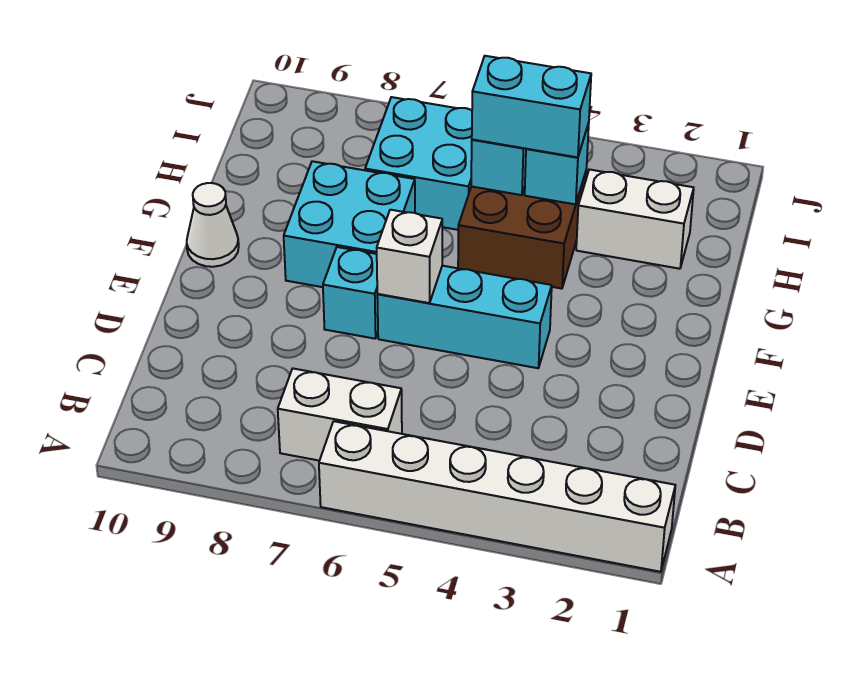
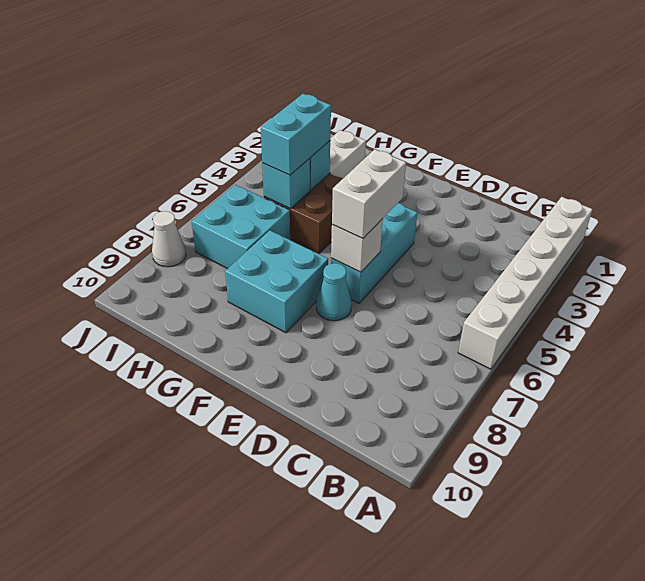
white 1x2 brick [278,369,402,461] -> white 1x2 brick moved to [332,149,406,239]
cyan 1x1 brick [323,247,378,339] -> cyan 1x1 cone [316,263,352,321]
white 1x1 cone [187,183,239,267] -> white 1x1 cone moved to [152,211,186,267]

